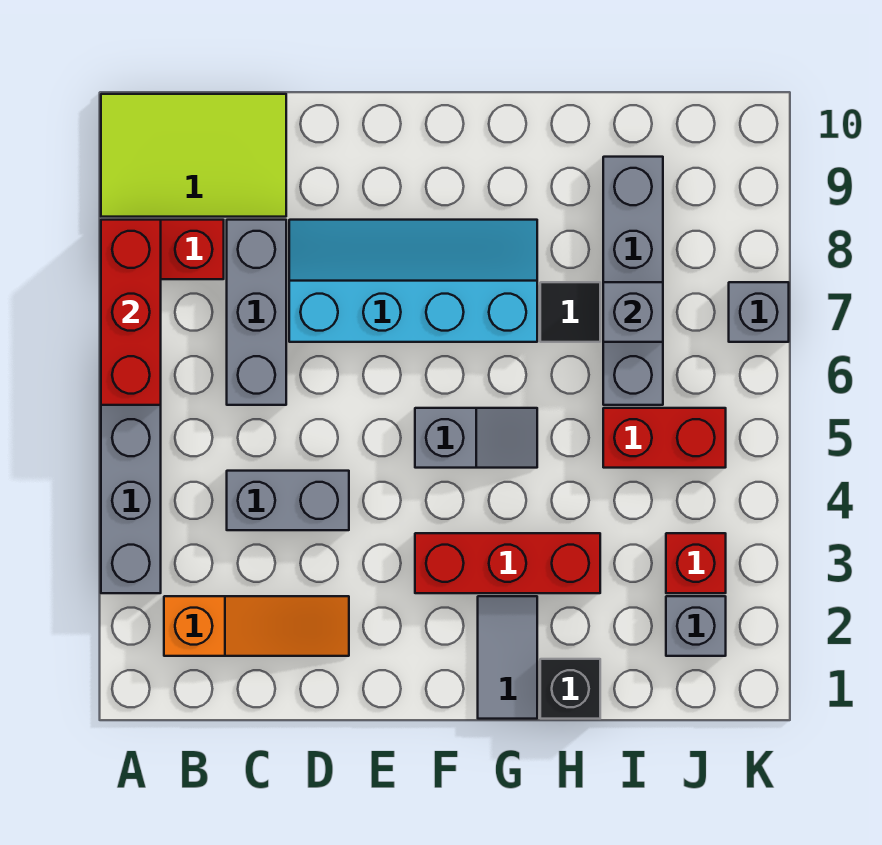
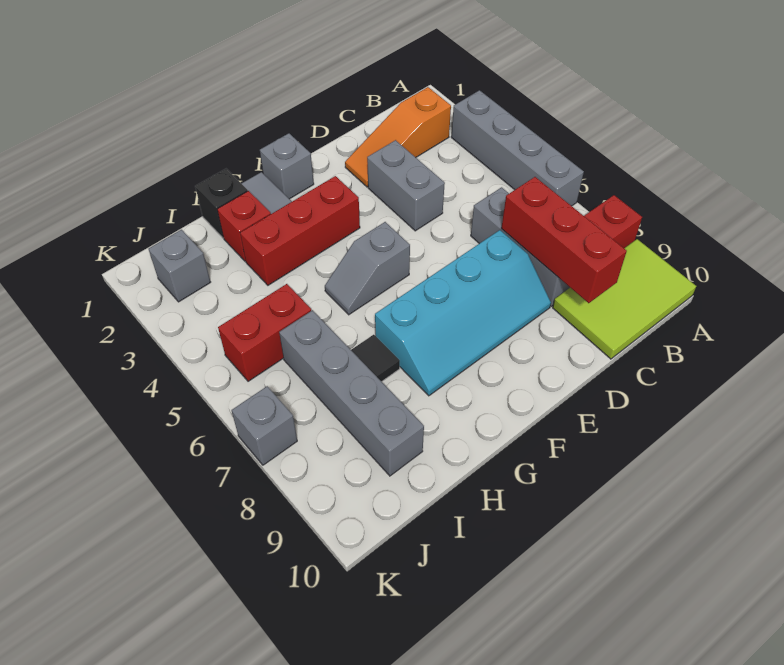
red 1x3 brick [101,220,161,405] -> red 1x3 brick moved to [501,177,627,303]
grey 1x2 brick [227,471,349,530] -> grey 1x2 brick turned to [367,140,445,231]
grey 1x1 brick [603,282,663,342] -> grey 1x1 brick moved to [260,133,314,199]
red 1x1 brick [666,533,726,593] -> red 1x1 brick moved to [217,191,271,261]

